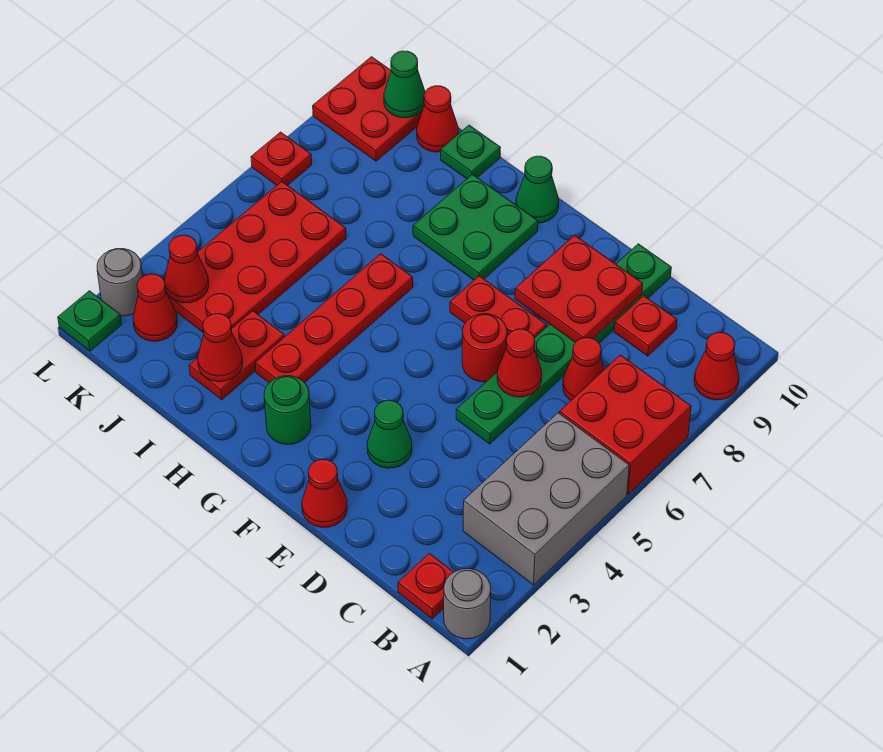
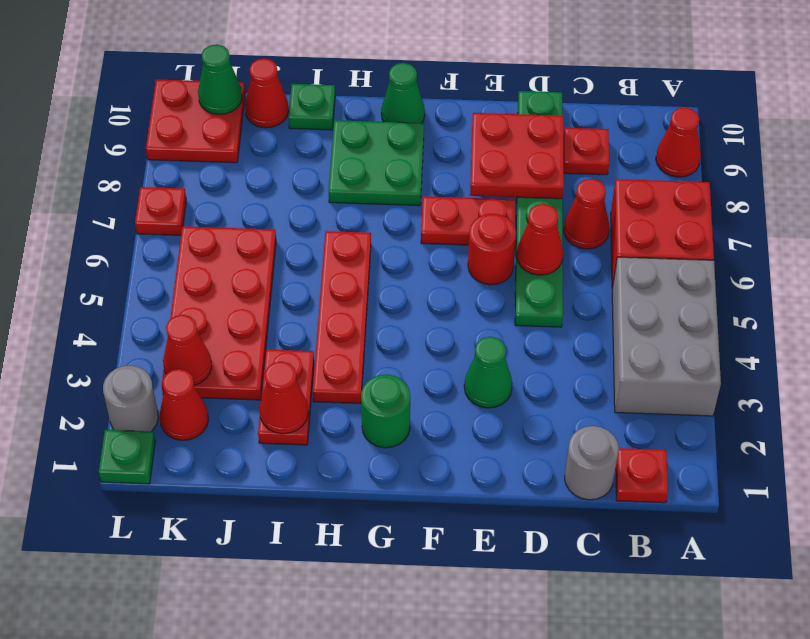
grey 1x1 round brick [444,569,491,639] -> grey 1x1 round brick moved to [565,426,619,500]
red 1x1 cone [302,459,347,527] -> none

